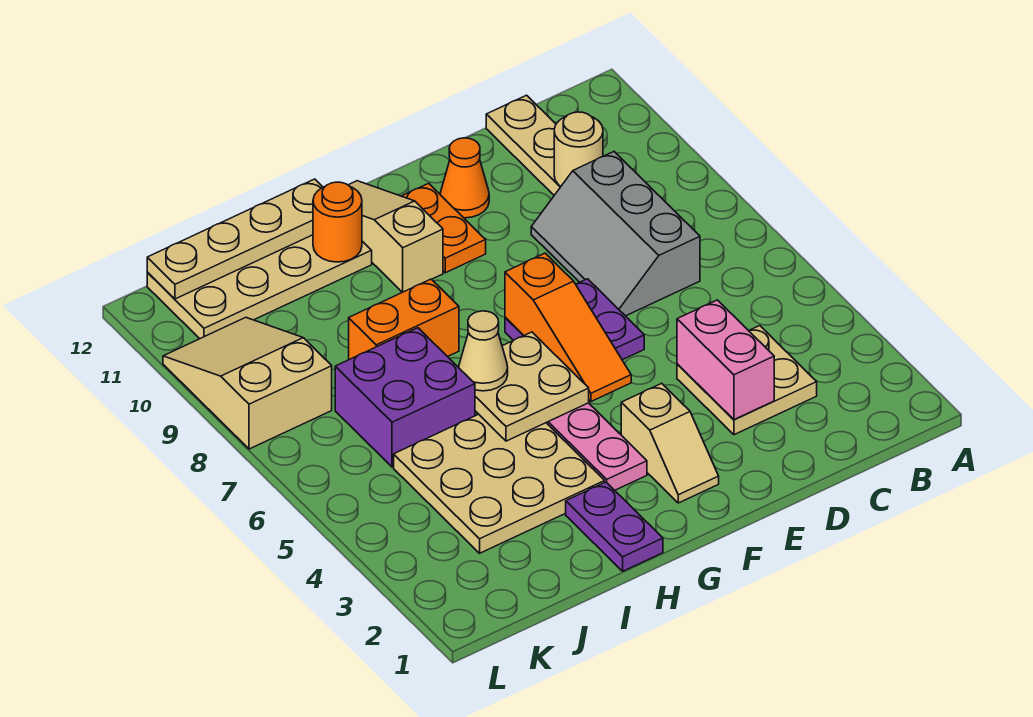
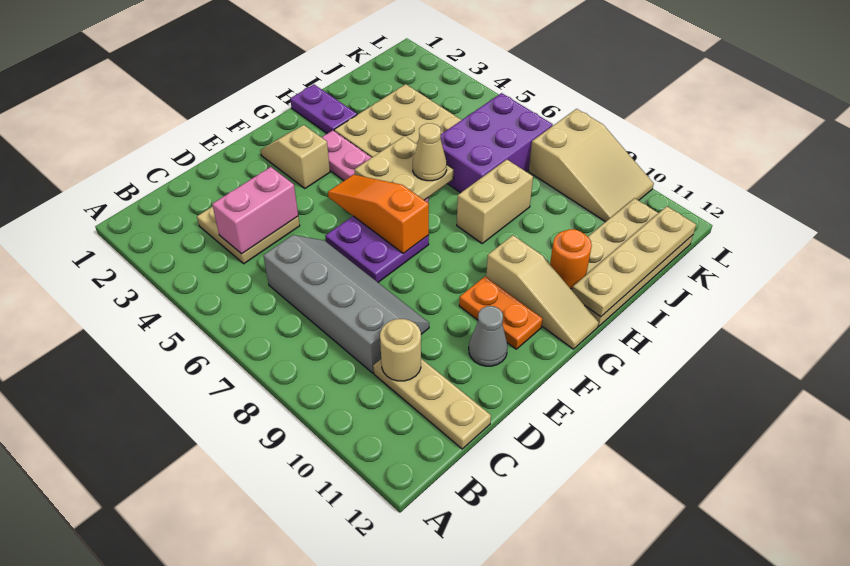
grey 2x3 slope [531,152,700,316] -> grey 2x4 slope [263,235,429,373]
pink 1x2 brick [677,300,774,420] -> pink 1x2 brick turned to [212,167,298,254]
orange 1x1 cone [440,138,489,218] -> grey 1x1 cone [469,306,507,366]
orange 1x2 brick [349,279,459,360] -> tan 1x2 brick [457,160,533,243]
purple 2x2 brick [335,328,475,467] -> purple 2x3 brick [441,93,553,193]

